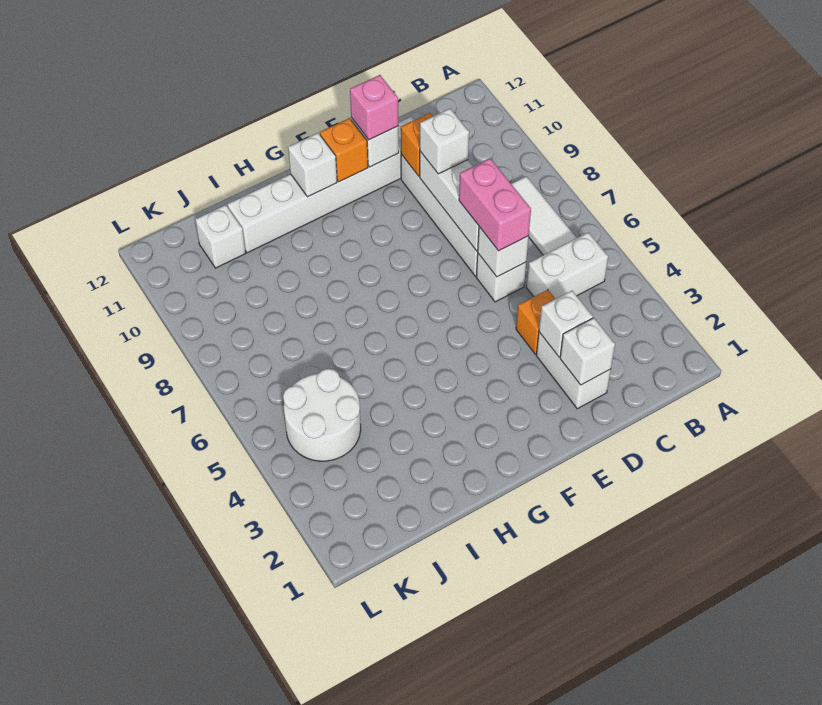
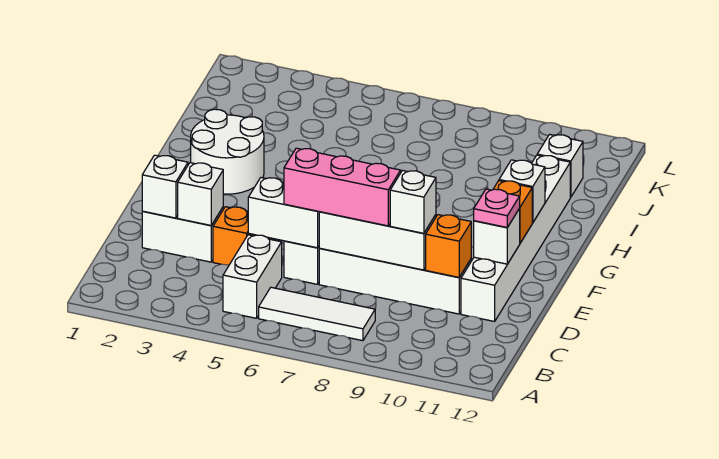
white 1x1 brick [478,227,529,277] -> white 1x2 brick [248,178,319,248]
pink 1x2 brick [459,158,531,251] -> pink 1x3 brick [284,148,401,226]
pink 1x1 brick [350,75,398,140] -> pink 1x1 plate [474,189,520,227]
white 2x2 round brick [283,369,361,461] -> white 2x2 round brick moved to [191,109,264,194]

